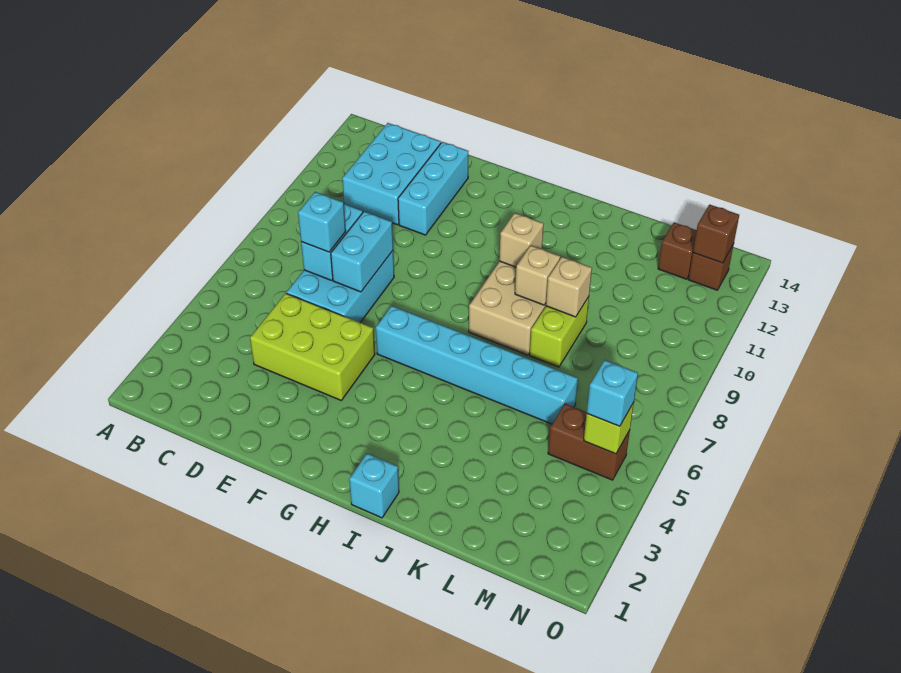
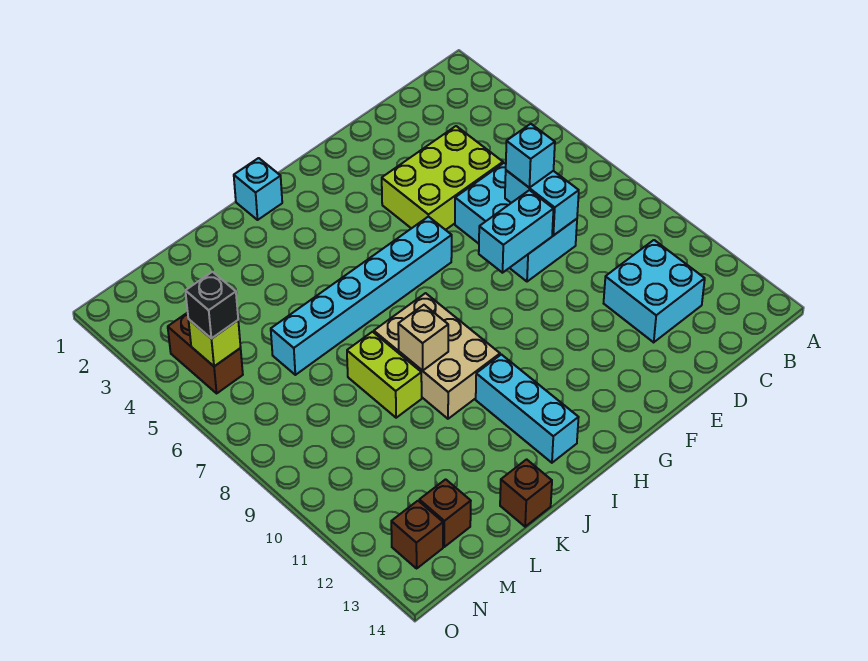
cyan 2x3 brick [342,123,441,225] -> cyan 2x2 brick [604,240,705,342]
cyan 1x2 brick [331,211,393,292] -> cyan 1x2 brick turned to [479,190,553,273]
cyan 1x3 brick [398,142,469,235] -> cyan 1x3 brick moved to [476,354,579,463]
tan 1x1 brick [499,213,544,267] -> none
tan 1x1 brick [546,257,592,317] -> none
brown 1x2 brick [548,404,630,480] -> brown 1x2 brick turned to [168,313,243,393]
cyan 1x1 brick [587,360,638,426] -> black 1x1 brick [186,272,238,339]
brown 1x1 brick [693,205,739,263] -> brown 1x1 brick moved to [500,459,552,527]

